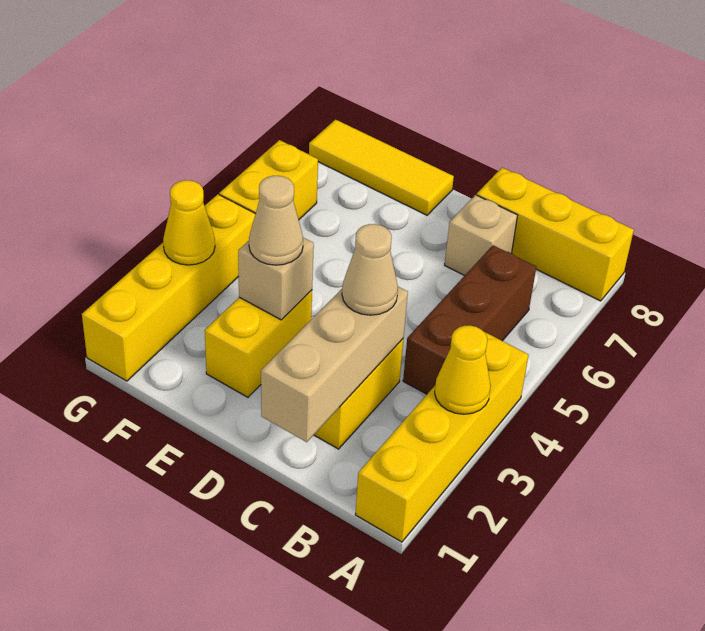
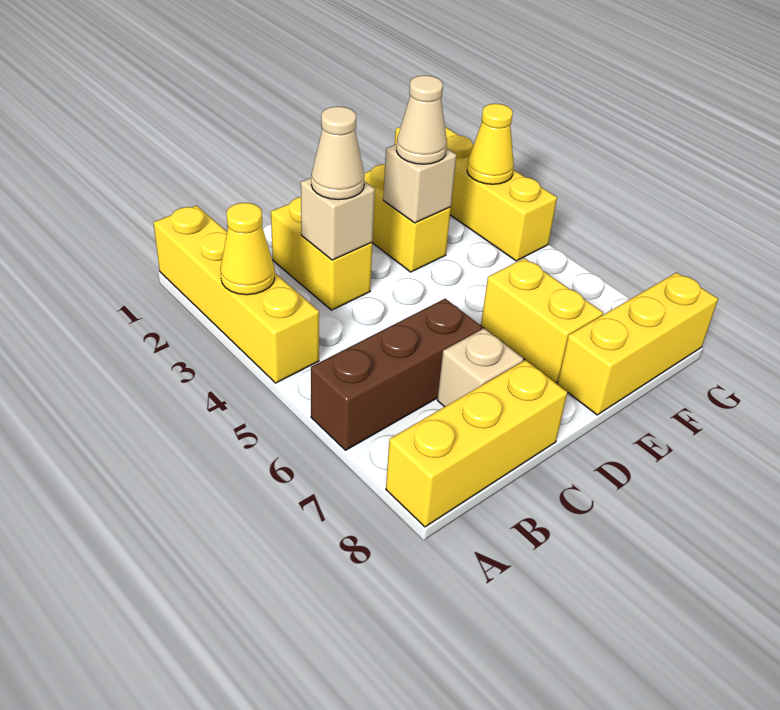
brown 1x3 brick [403,245,536,394] -> brown 1x3 brick turned to [311,299,482,450]
tan 1x3 brick [261,287,408,442] -> tan 1x1 brick [301,178,375,260]
yellow 1x3 tile [309,120,454,215] -> yellow 1x3 brick [558,272,718,415]
yellow 1x2 brick [219,140,318,220] -> yellow 1x2 brick moved to [481,258,603,383]

